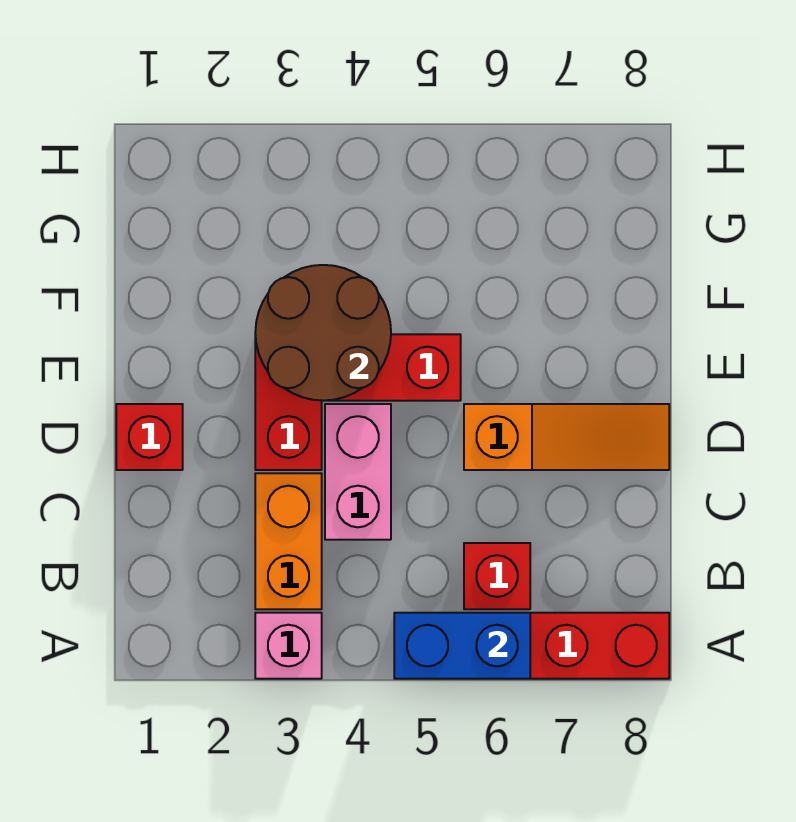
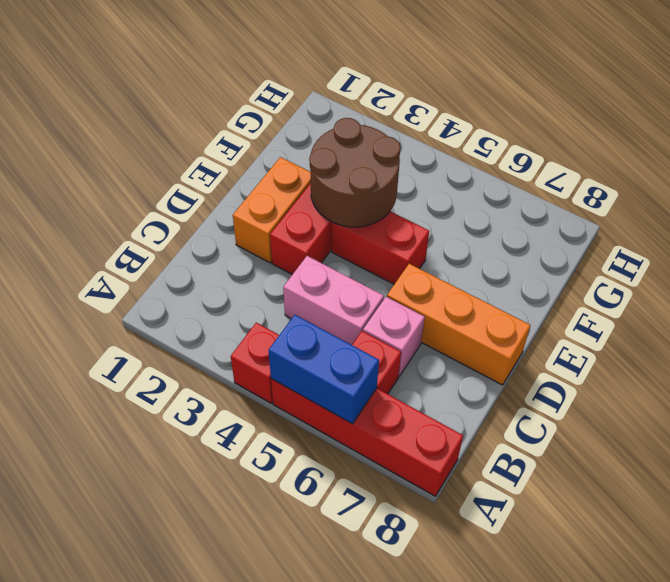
pink 1x1 brick [255,613,322,679] -> pink 1x1 brick moved to [363,297,425,376]
orange 1x2 brick [255,473,322,609] -> orange 1x2 brick moved to [233,157,311,263]
pink 1x2 brick [325,404,391,540] -> pink 1x2 brick turned to [283,256,384,345]
red 1x1 brick [116,404,183,470] -> red 1x1 brick moved to [231,323,279,403]
orange 1x3 slope [464,404,669,470] -> orange 1x3 brick [387,264,530,385]

